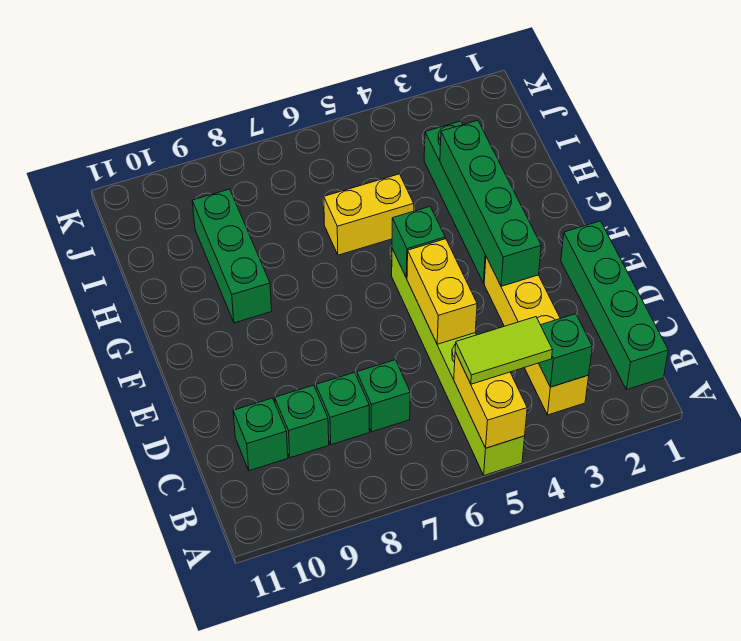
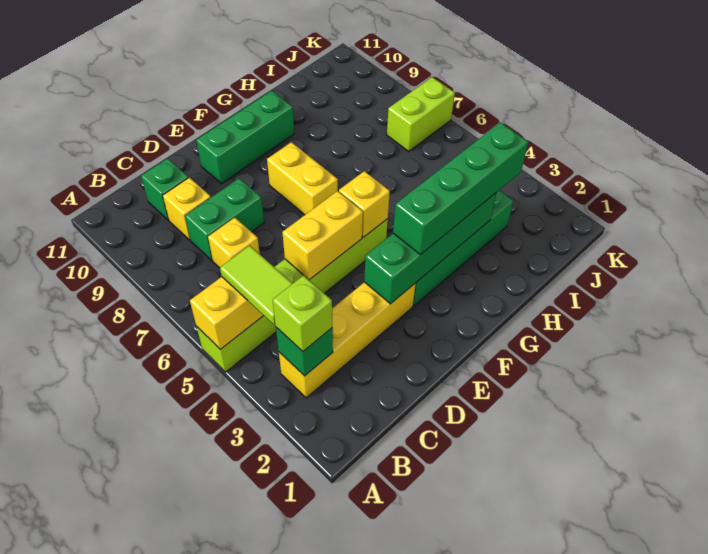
green 1x4 brick [561,221,668,390] -> green 1x4 brick moved to [393,122,528,255]
none -> lime 1x1 brick [273,275,332,351]
green 1x1 brick [357,360,410,432] -> yellow 1x1 brick [208,218,260,268]
green 1x1 brick [316,372,369,445] -> green 1x2 brick [185,178,264,261]
green 1x1 brick [275,385,329,458] -> yellow 1x1 brick [163,177,211,240]
green 1x1 brick [392,207,445,278] -> yellow 1x1 brick [339,171,390,237]
green 1x3 brick [192,189,272,323] -> green 1x3 brick moved to [196,91,294,184]
yellow 1x2 brick [324,174,414,255] -> yellow 1x2 brick moved to [267,142,338,215]
none -> lime 1x2 brick [387,77,455,151]

